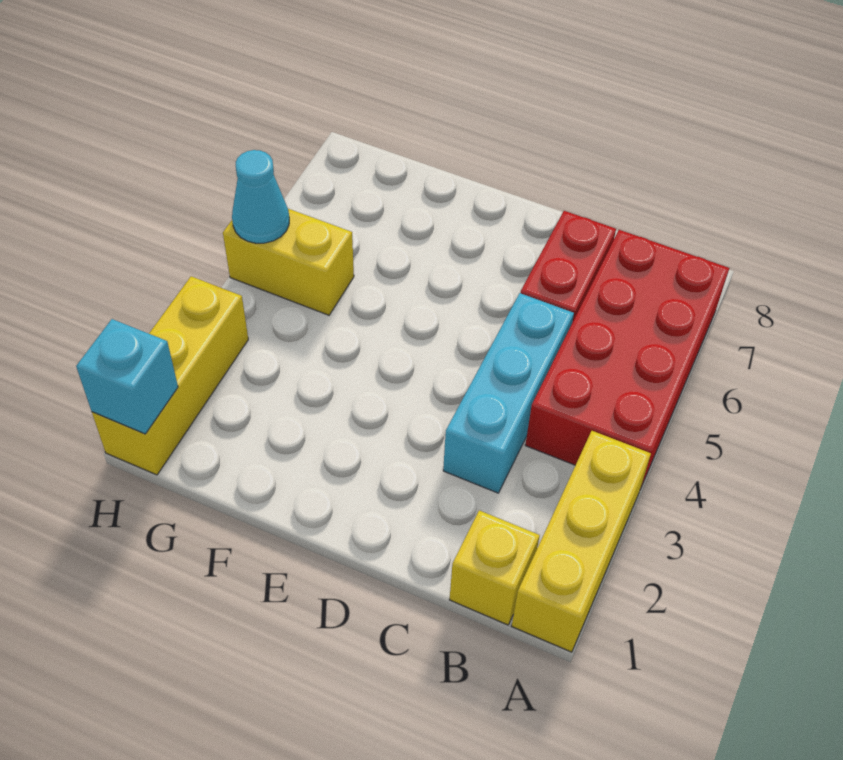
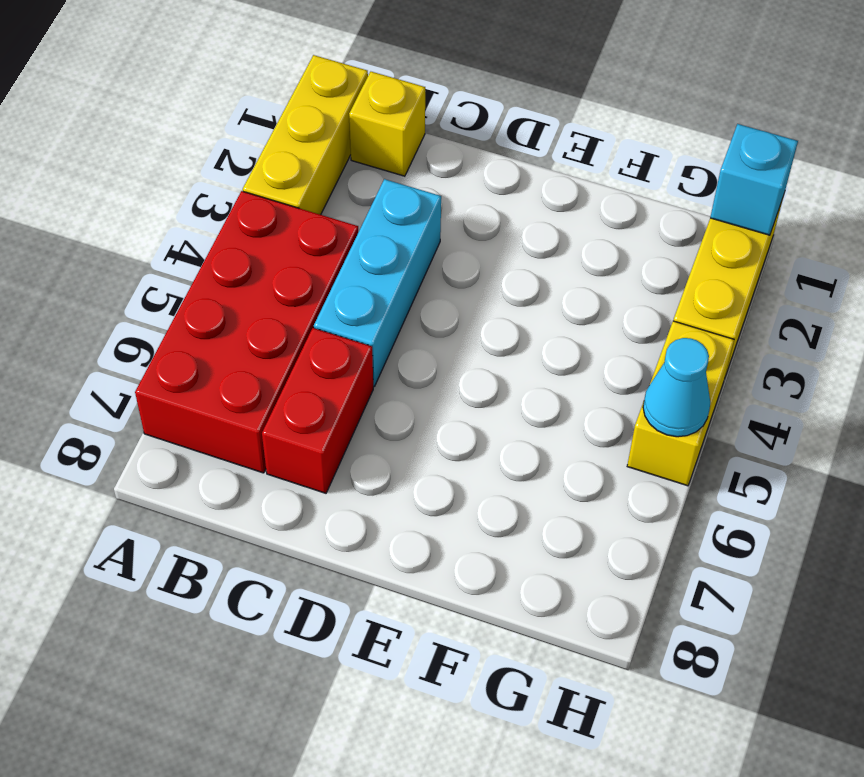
yellow 1x2 brick [223,209,354,315] -> yellow 1x2 brick turned to [627,321,734,486]

